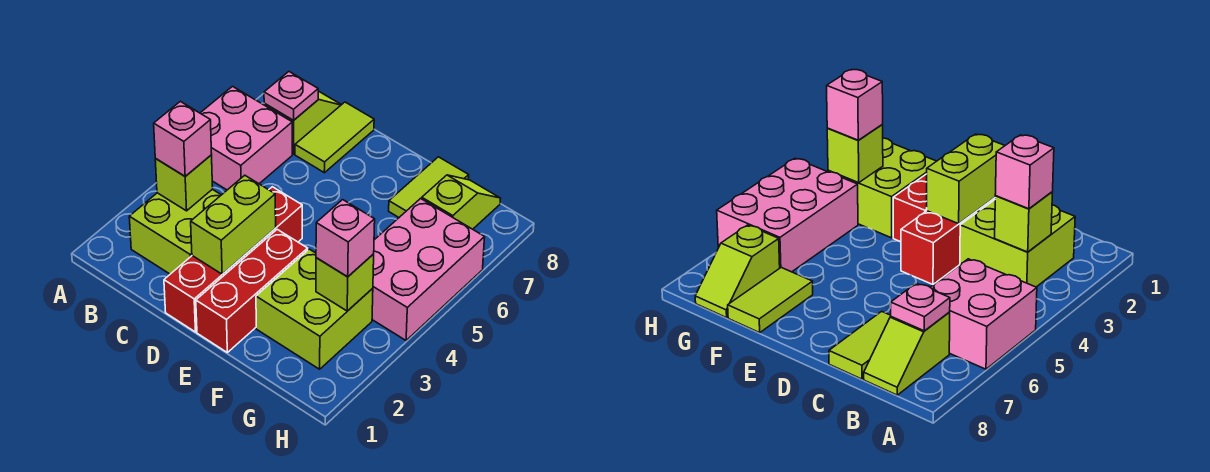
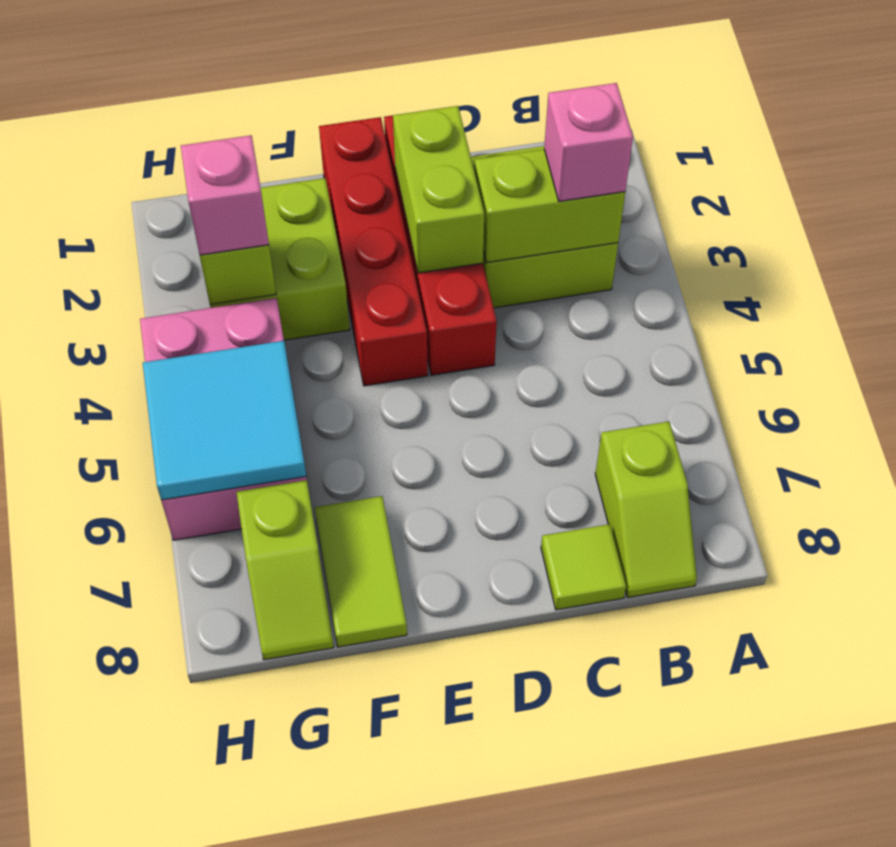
pink 2x2 brick [200,86,292,190] -> none
lime 1x1 brick [155,155,213,211] -> lime 1x2 brick [475,149,625,263]
pink 1x1 plate [264,72,318,120] -> none
lime 1x2 tile [295,102,374,173] -> lime 1x1 tile [541,524,626,610]
red 1x3 brick [196,229,308,352] -> red 1x4 brick [319,117,428,386]
none -> cyan 2x2 tile [143,341,306,500]

